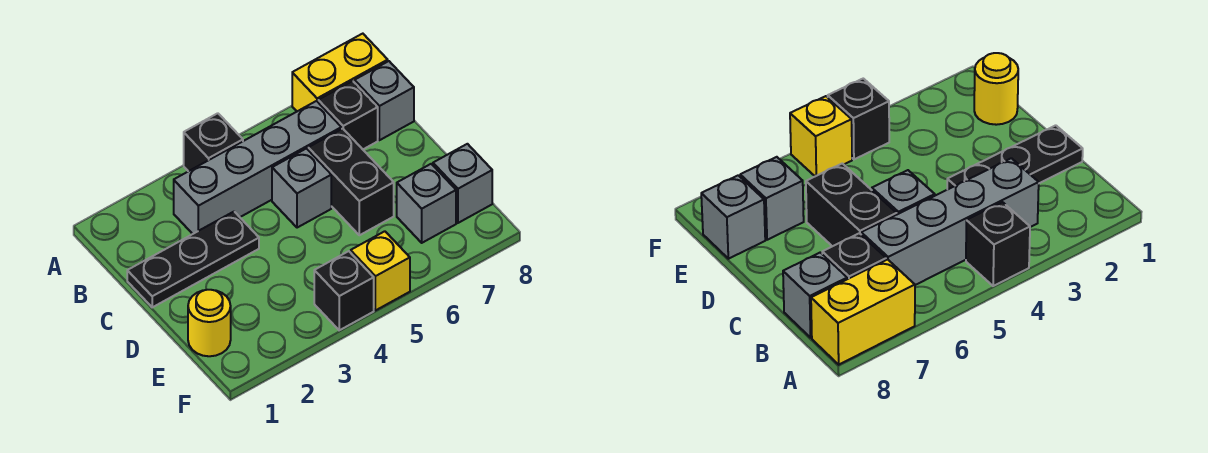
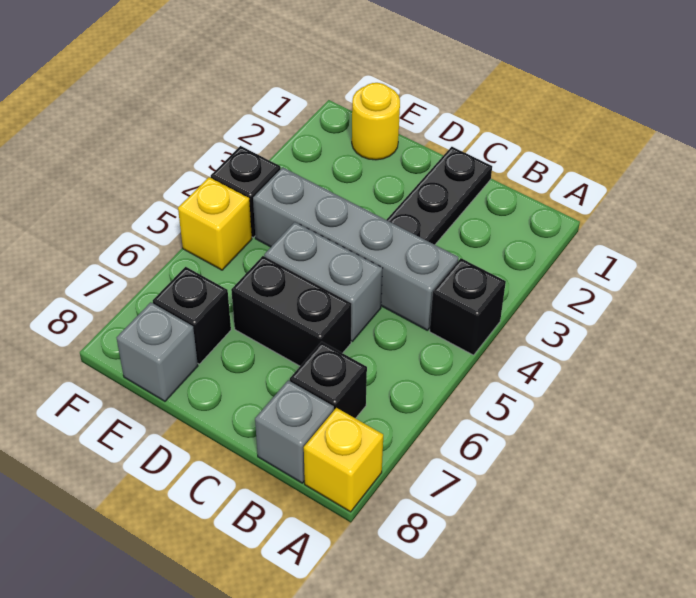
yellow 1x2 brick [292,34,388,111] -> yellow 1x1 brick [304,408,383,512]
grey 1x4 brick [174,101,342,234] -> grey 1x4 brick turned to [253,167,458,330]
grey 1x1 brick [272,149,331,228] -> grey 1x2 brick [264,222,382,341]
grey 1x1 brick [397,164,456,243] -> black 1x1 brick [153,267,231,364]

